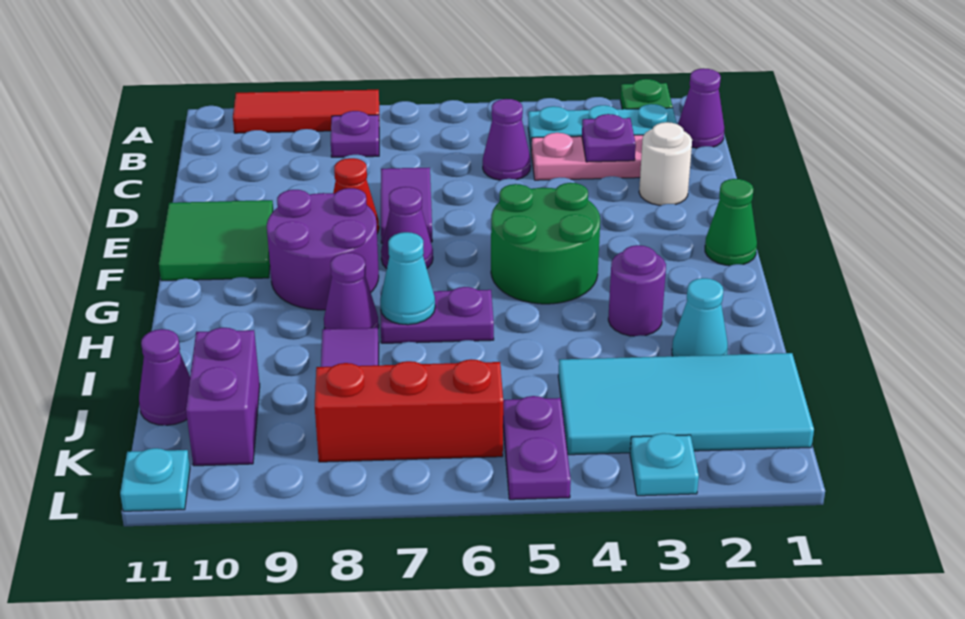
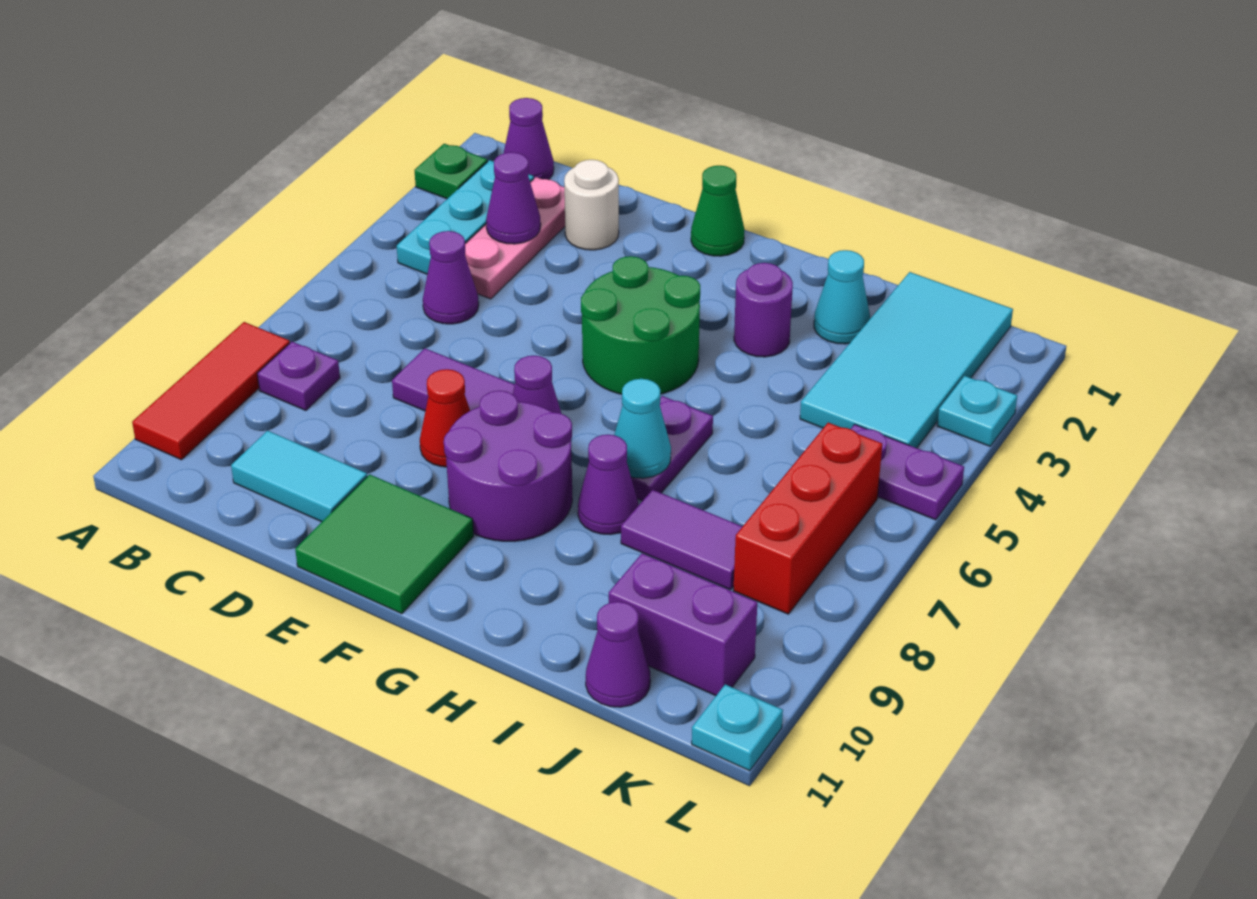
purple 1x1 plate [582,114,636,162] -> purple 1x1 cone [486,152,541,244]
none -> cyan 1x2 tile [231,431,367,522]

